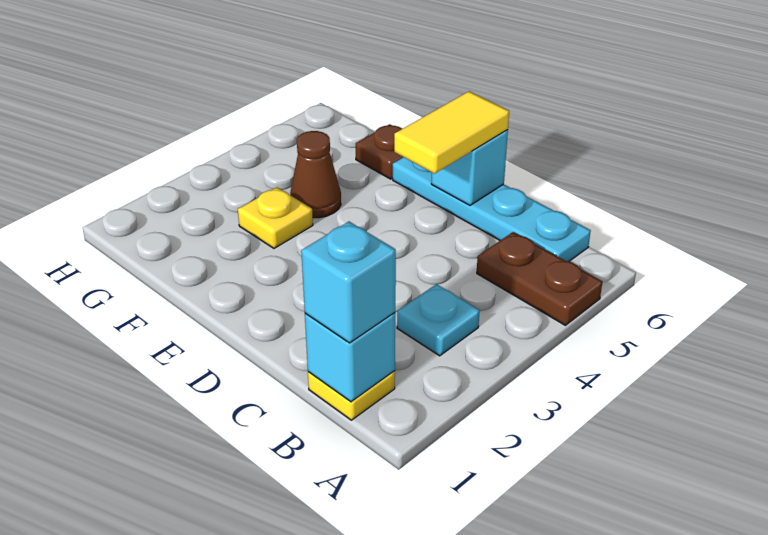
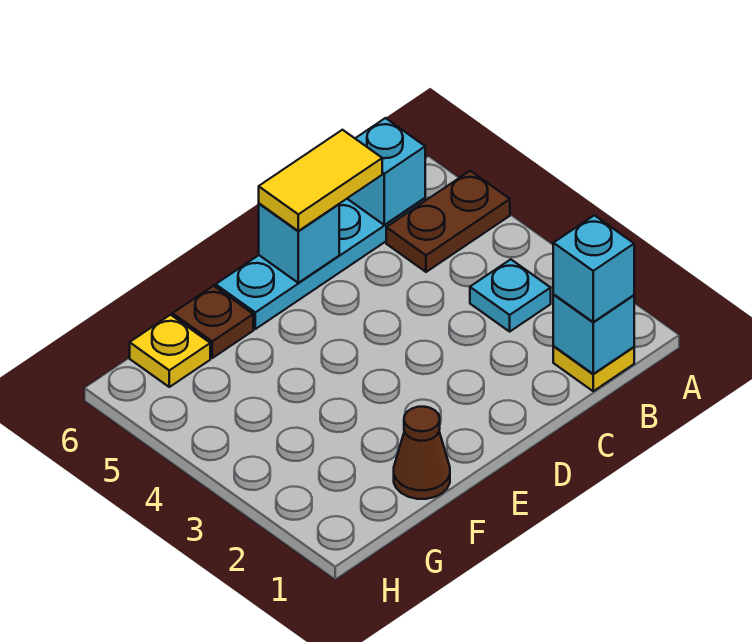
none -> cyan 1x1 brick [347,118,425,225]
yellow 1x2 tile [394,91,509,174] -> yellow 1x2 tile turned to [259,130,382,231]
yellow 1x1 plate [238,187,313,248] -> yellow 1x1 plate moved to [130,315,210,387]
brown 1x1 cone [290,131,341,218] -> brown 1x1 cone moved to [394,407,450,499]

